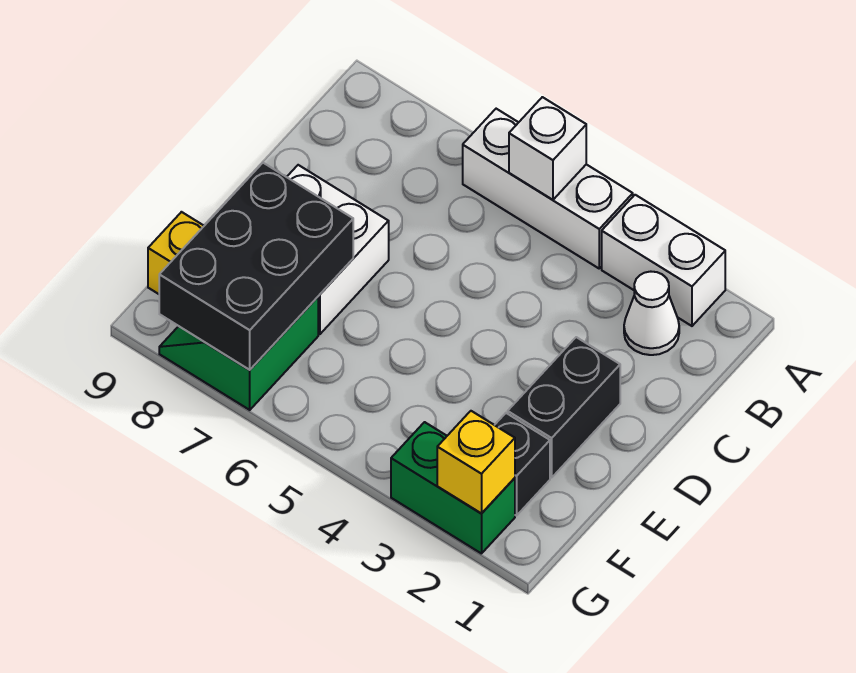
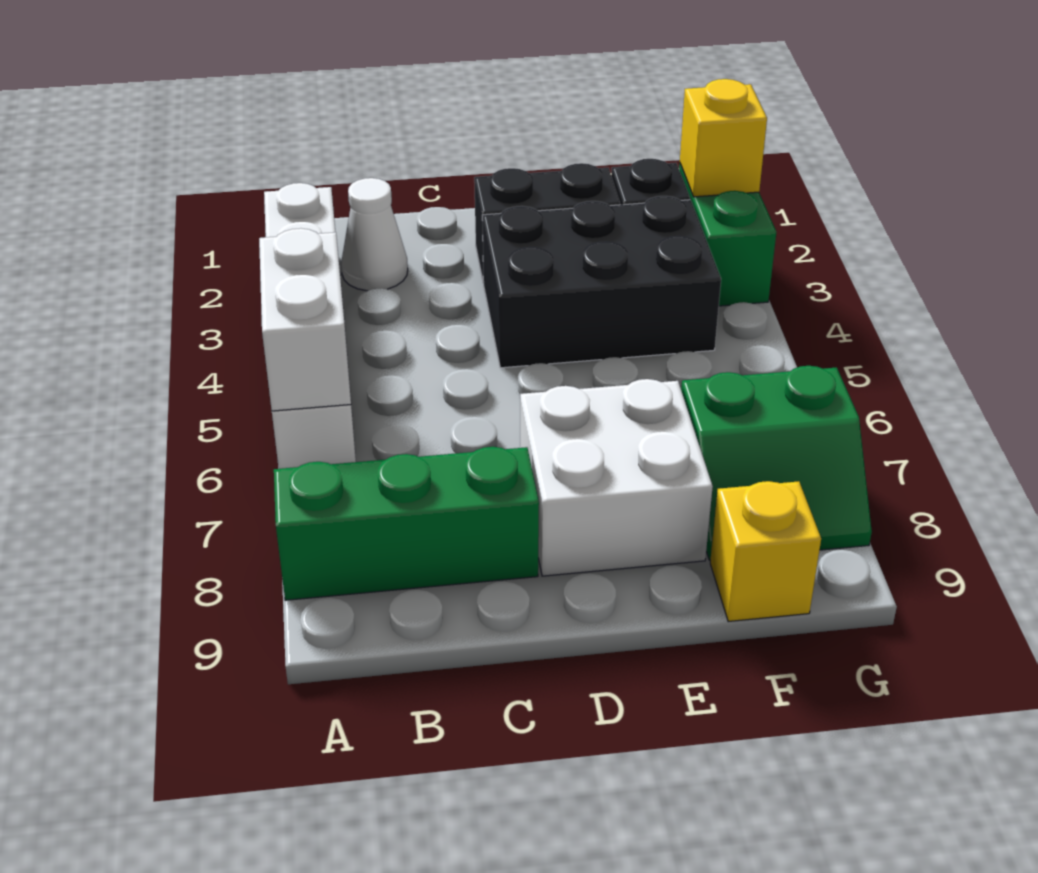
white 1x1 brick [509,97,586,200] -> white 1x2 brick [259,228,351,411]
none -> green 1x3 brick [274,447,539,600]
black 2x3 brick [159,163,353,370] -> black 2x3 brick moved to [482,196,721,368]

